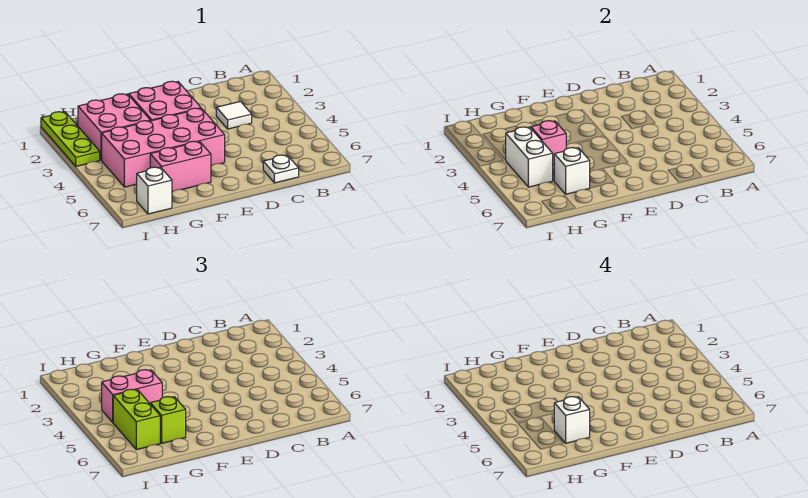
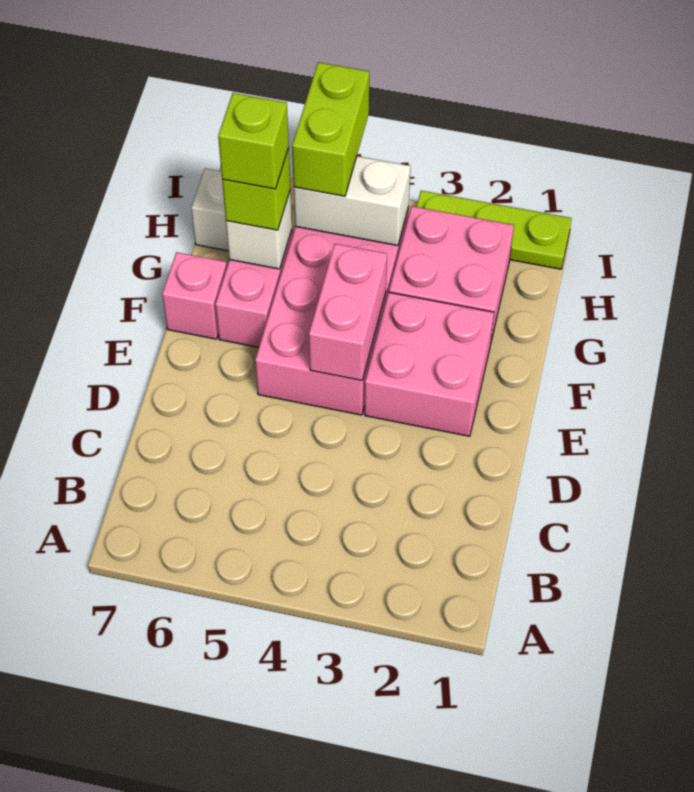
white 1x1 tile [216,101,252,129] -> none
white 1x1 plate [263,155,299,183] -> none
pink 1x1 brick [531,121,566,164] -> pink 1x1 brick moved to [162,252,227,339]
pink 1x2 brick [102,370,162,422] -> pink 1x2 brick moved to [309,244,387,380]
white 1x1 brick [554,397,590,443] -> lime 1x1 brick [218,93,289,189]
lime 1x2 brick [113,389,160,450] -> lime 1x2 brick turned to [292,62,369,196]

